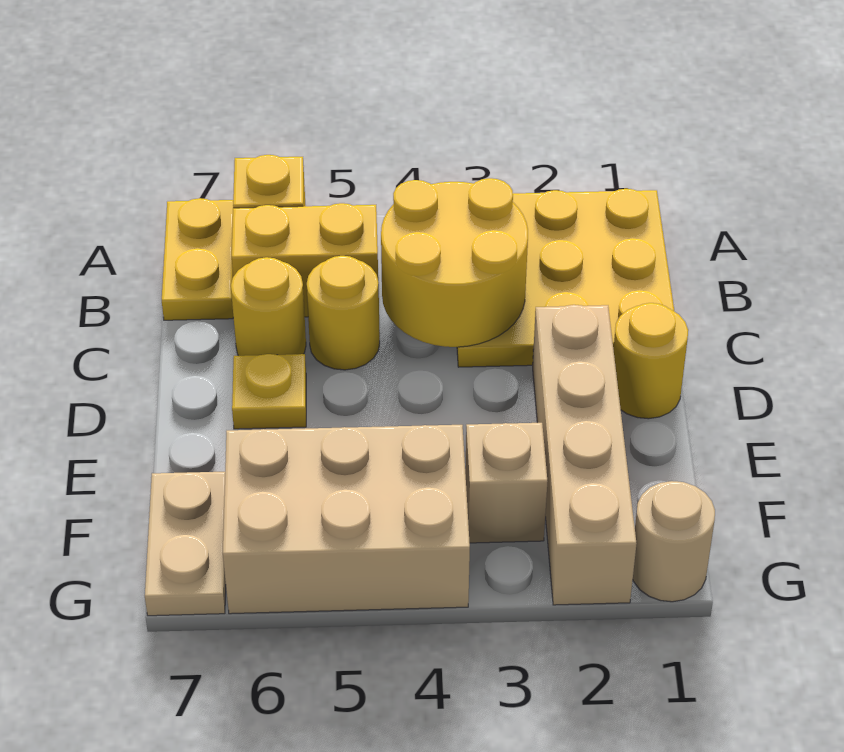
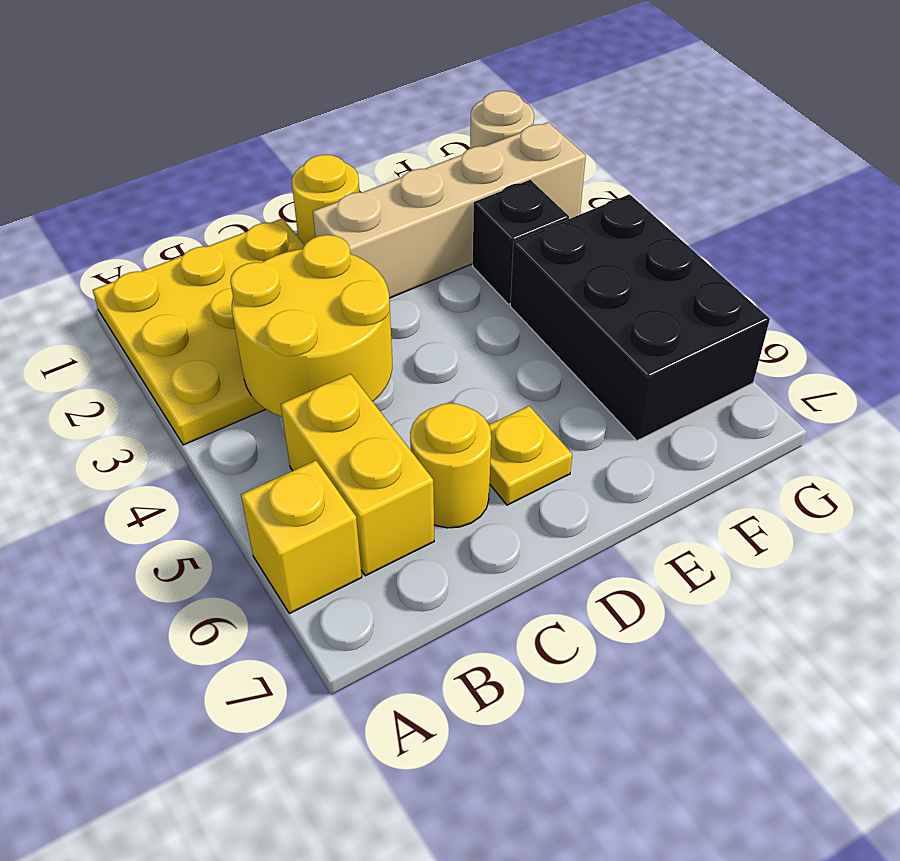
yellow 1x2 plate [162,198,233,320] -> none
yellow 1x1 round brick [307,256,380,370] -> none
tan 1x1 brick [465,423,547,543] -> black 1x1 brick [473,180,569,304]
tan 2x3 brick [223,425,470,614] -> black 2x3 brick [510,194,770,441]
tan 1x2 plate [145,472,226,616] -> none

